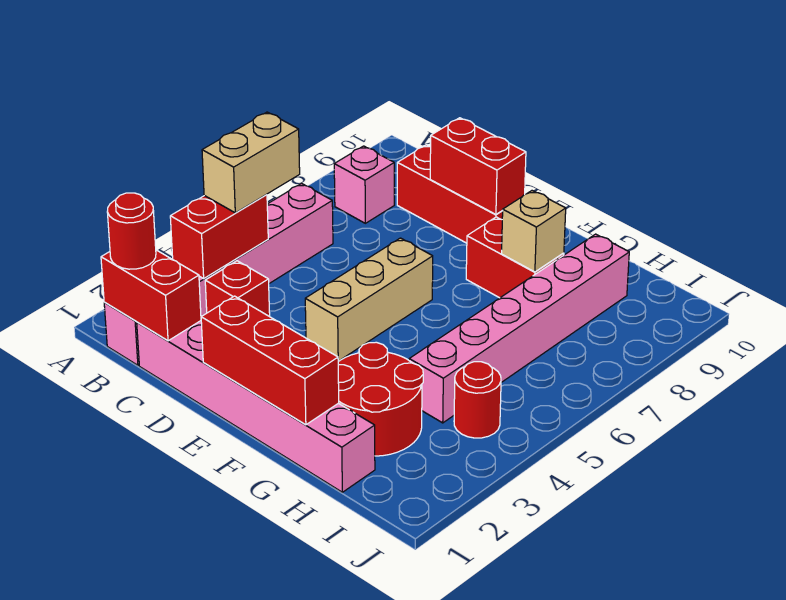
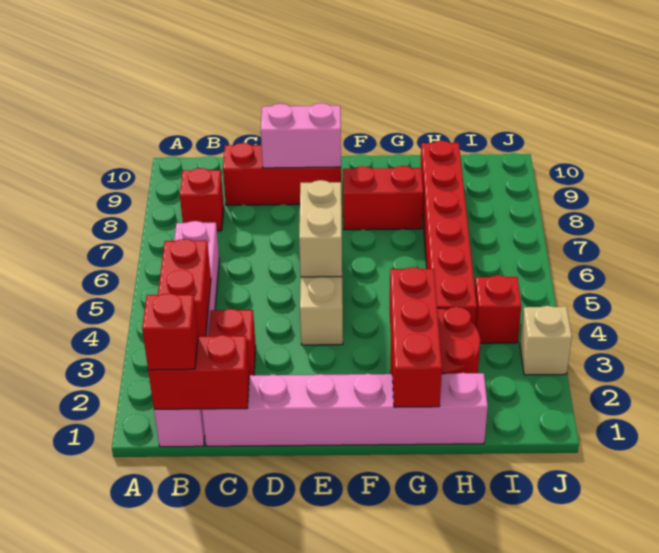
red 1x1 round brick [107,193,156,269] -> red 1x1 brick [142,293,198,370]
tan 1x2 brick [202,112,300,213] -> tan 1x2 brick moved to [299,180,342,277]
pink 1x1 brick [334,146,394,223] -> red 1x1 brick [180,168,224,231]
red 1x2 brick [430,118,526,214] -> pink 1x2 brick [261,103,341,168]
red 1x3 brick [201,296,339,425] -> red 1x3 brick turned to [389,267,442,407]
tan 1x1 brick [502,191,566,272] -> tan 1x1 brick moved to [520,306,572,375]
pink 1x6 brick [409,234,629,423] -> red 1x6 brick [421,141,477,325]
red 1x1 round brick [454,362,501,438] -> red 1x1 brick [475,275,522,343]

